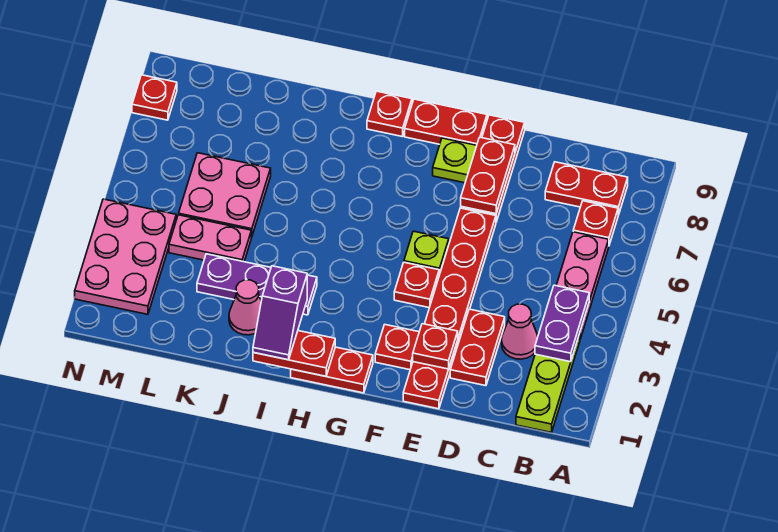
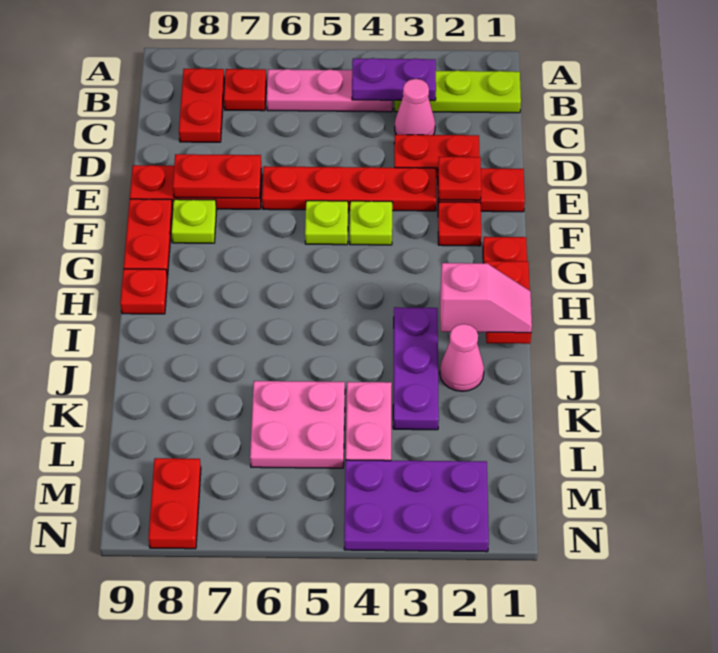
red 1x1 plate [394,262,439,308] -> lime 1x1 plate [350,201,392,245]
purple 1x2 slope [253,266,307,360] -> pink 1x2 slope [440,263,532,333]
pink 2x3 plate [75,199,176,314] -> purple 2x3 plate [344,460,489,552]
red 1x1 plate [132,75,177,120] -> red 1x2 plate [149,458,201,549]

